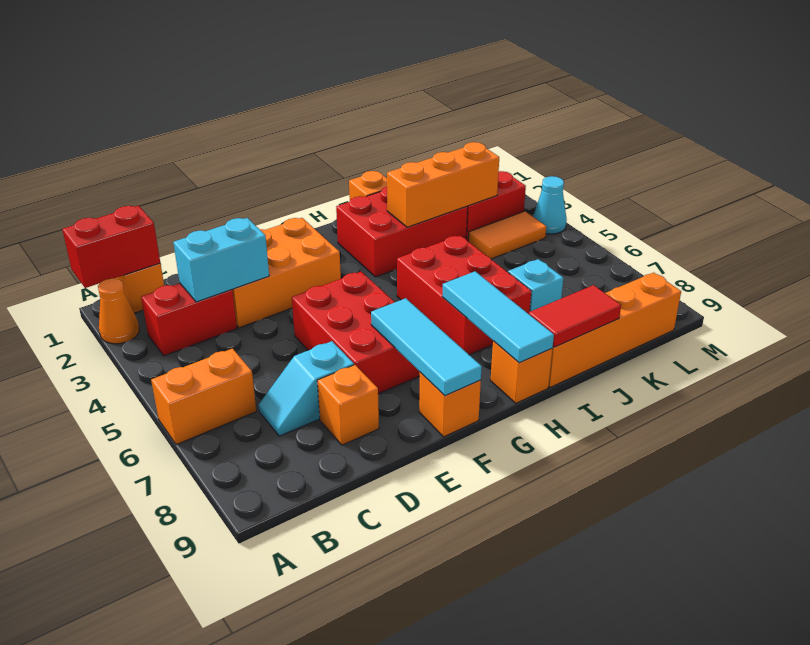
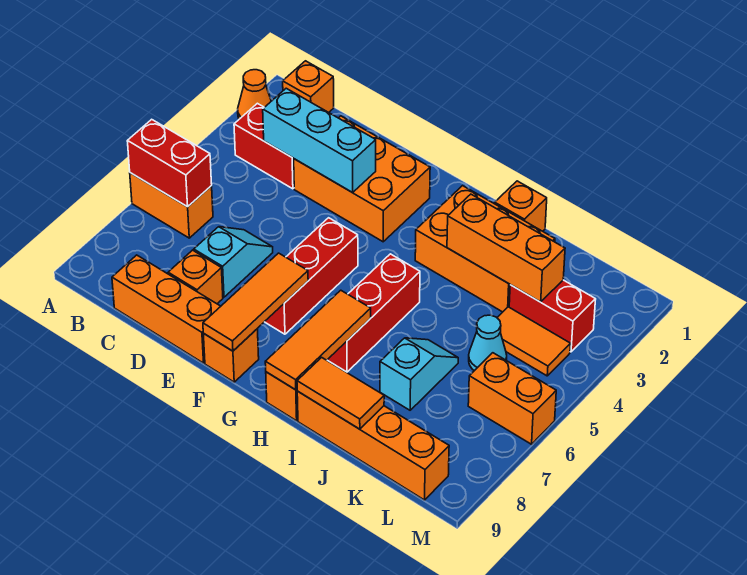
red 1x2 brick [62,206,160,288] -> red 1x2 brick moved to [127,119,212,207]
cyan 1x2 brick [173,218,269,302] -> cyan 1x3 brick [263,88,376,193]
cyan 1x2 slope [259,341,354,436] -> cyan 1x2 slope turned to [194,227,273,297]
none -> orange 1x3 brick [112,255,221,363]
red 2x3 brick [292,272,420,394] -> red 1x3 brick [265,218,358,334]
cyan 1x3 tile [371,298,482,396] -> orange 1x3 tile [203,253,308,351]
red 2x3 brick [336,187,467,277] -> orange 2x3 brick [415,186,555,312]
red 2x3 brick [397,235,531,355] -> red 1x3 brick [328,254,420,372]
cyan 1x3 tile [442,271,554,363] -> orange 1x3 tile [265,290,371,390]
red 1x2 tile [529,285,621,347] -> orange 1x2 tile [297,357,384,429]
none -> orange 1x2 brick [468,353,556,444]
cyan 1x1 cone [533,176,567,234] -> cyan 1x1 cone moved to [469,315,507,371]

